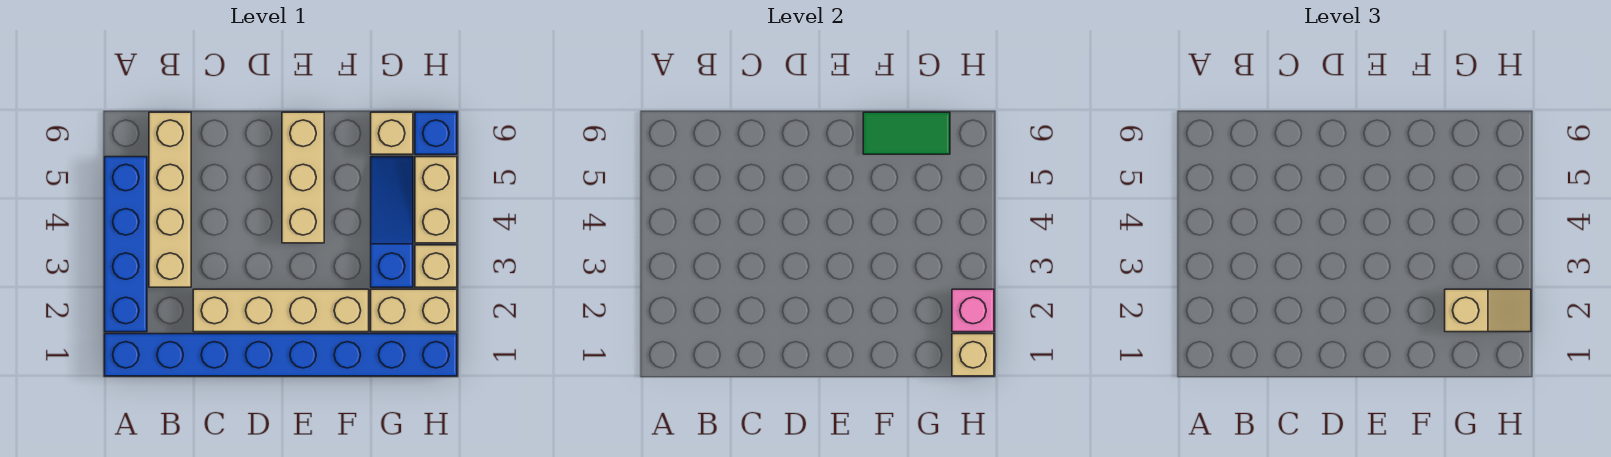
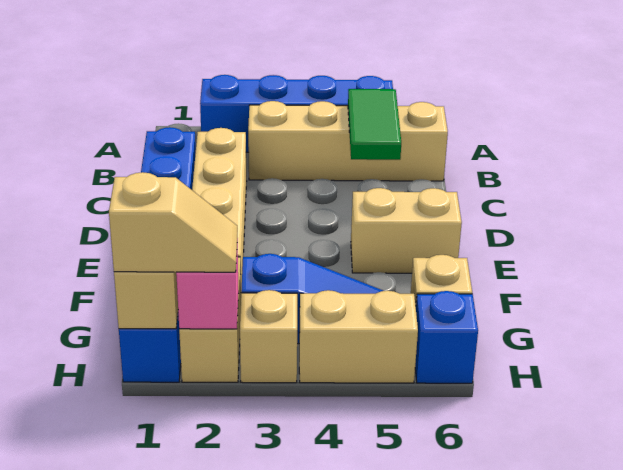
blue 1x8 brick [105,334,457,376] -> blue 1x6 brick [119,127,196,382]
tan 1x3 brick [282,112,324,243] -> tan 1x2 brick [351,188,462,273]
green 1x2 tile [863,112,950,154] -> green 1x2 tile moved to [348,89,401,160]
tan 1x2 slope [1445,289,1531,332] -> tan 1x2 slope turned to [109,172,237,272]

